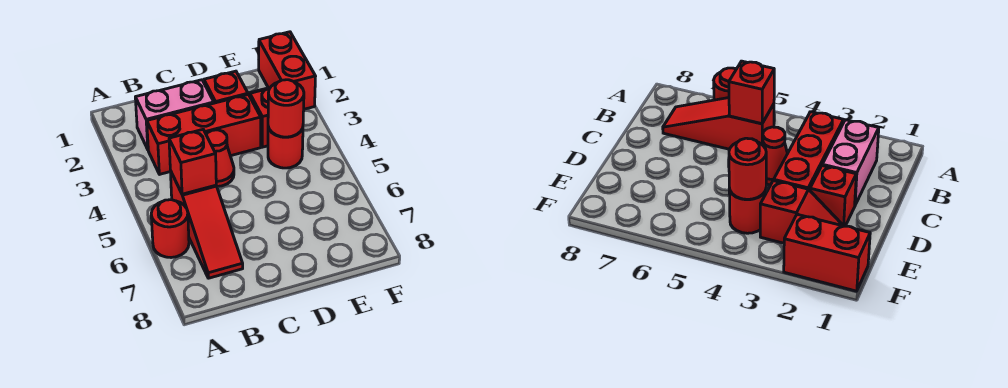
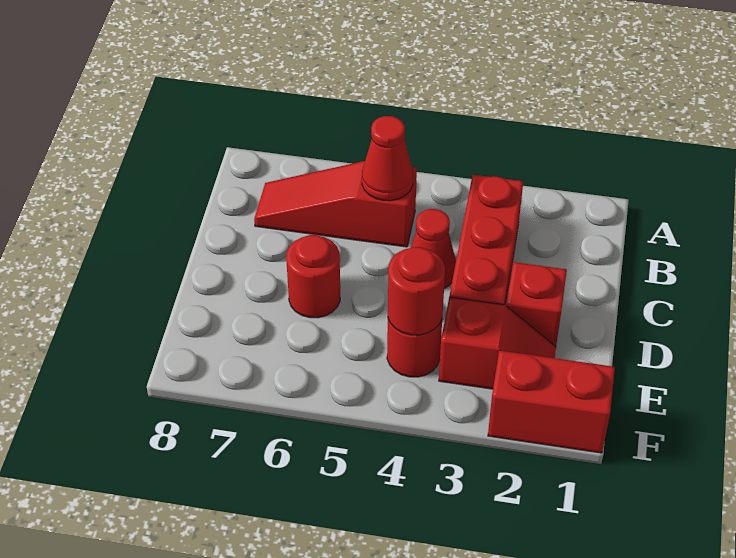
red 1x1 round brick [151,200,189,258] -> red 1x1 round brick moved to [286,235,340,318]
pink 1x2 brick [135,80,214,149] -> none
red 1x1 brick [169,130,216,194] -> red 1x1 cone [362,116,413,201]

